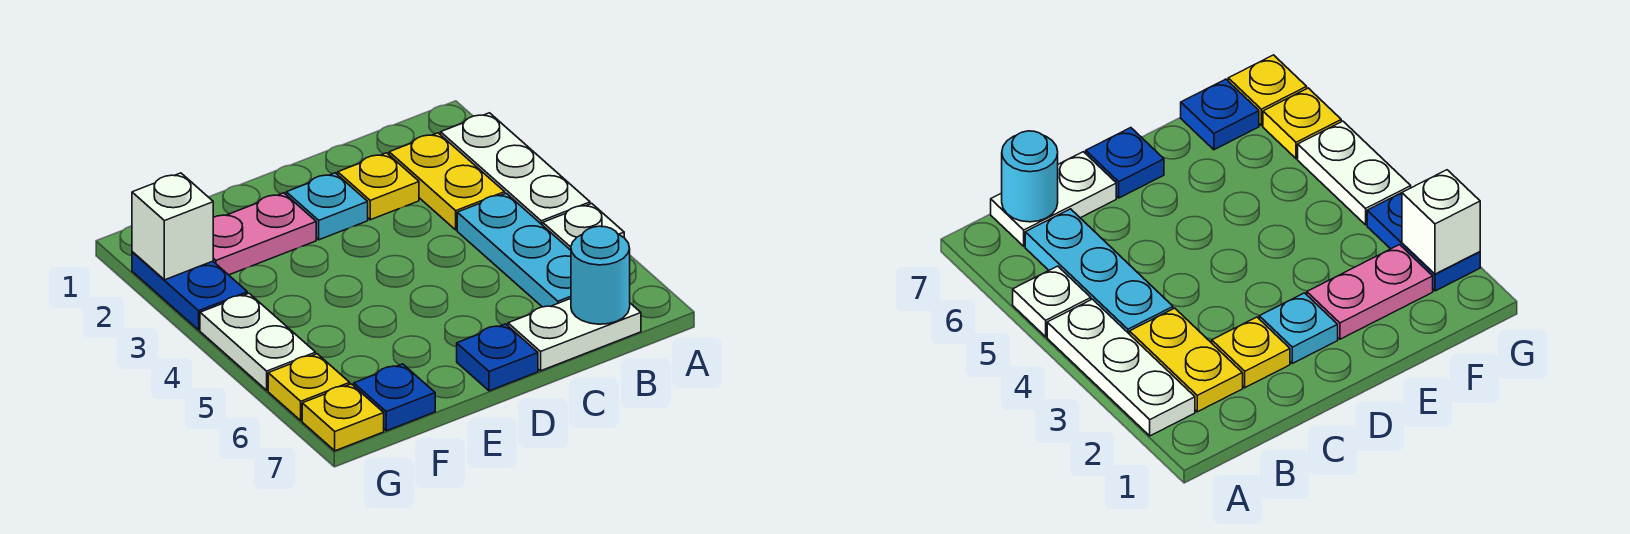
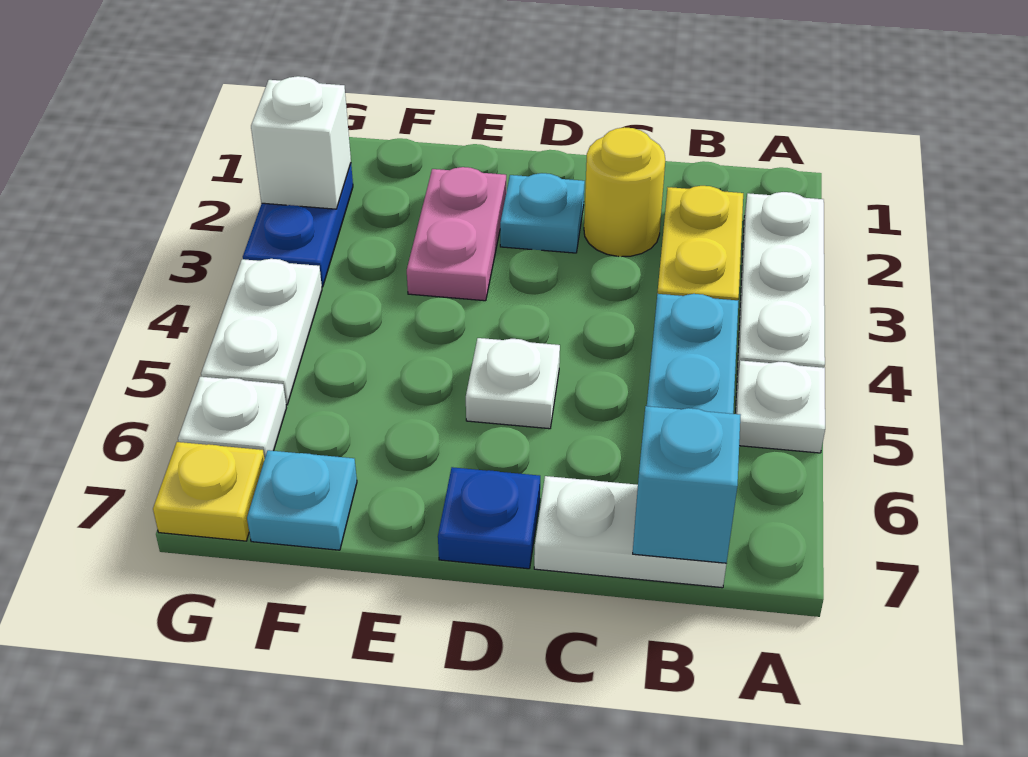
cyan 1x1 round brick [571,226,630,324] -> cyan 1x1 brick [633,406,740,563]
yellow 1x1 plate [338,153,419,220] -> yellow 1x1 round brick [584,127,665,257]
none -> white 1x1 plate [466,338,560,429]
pink 1x2 plate [213,193,316,275] -> pink 1x2 plate turned to [407,167,506,301]
blue 1x1 plate [354,364,435,431] -> cyan 1x1 plate [247,450,357,550]
yellow 1x1 plate [268,354,350,421] -> white 1x1 plate [178,377,286,459]

